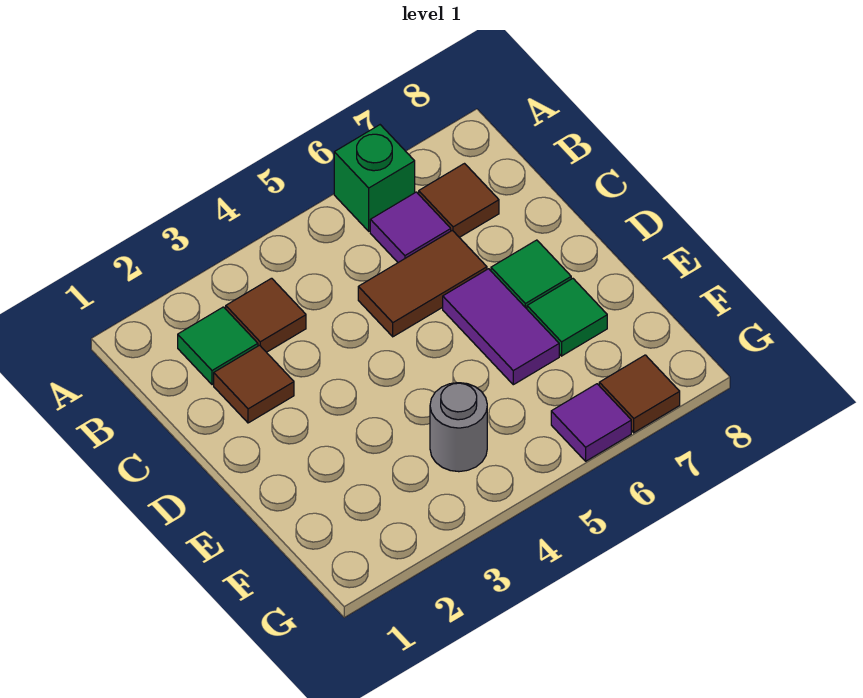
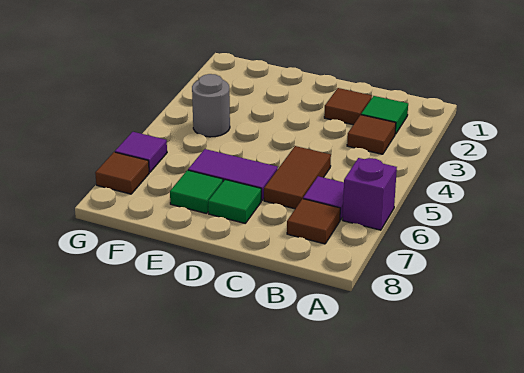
green 1x1 brick [334,125,415,231] -> purple 1x1 brick [343,158,397,230]

